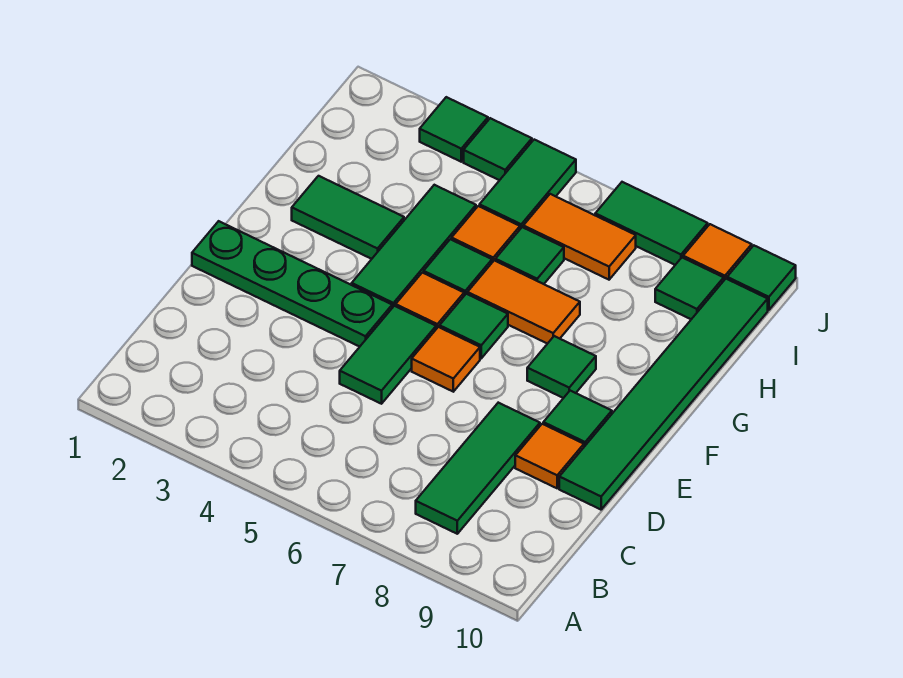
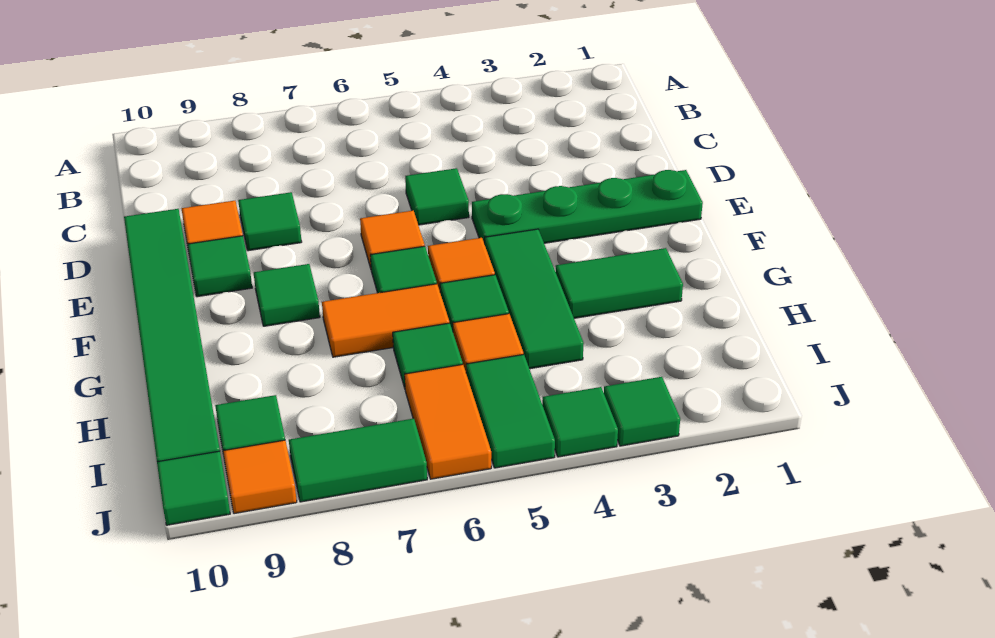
green 1x3 tile [416,403,540,534] -> green 1x1 tile [238,192,302,251]
green 1x2 tile [340,306,436,404] -> green 1x1 tile [405,168,469,225]
orange 1x2 tile [523,194,636,280] -> orange 1x2 tile turned to [405,364,491,479]

